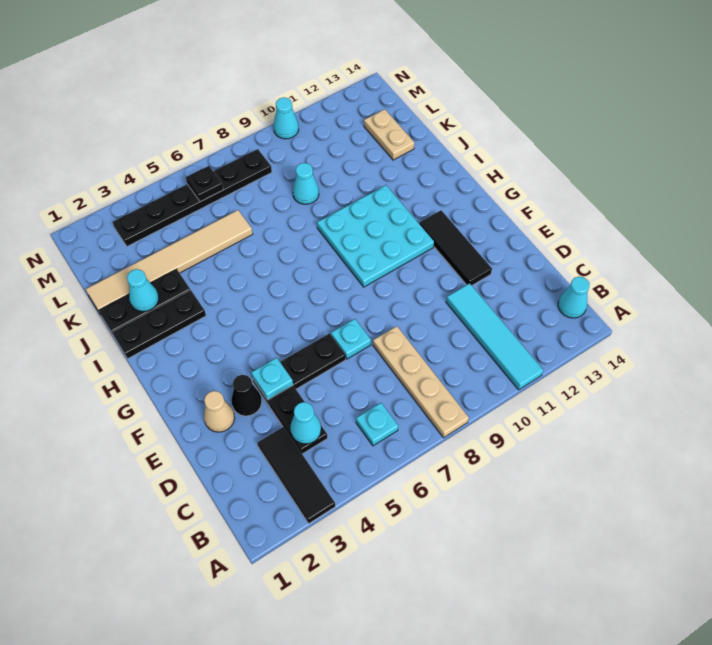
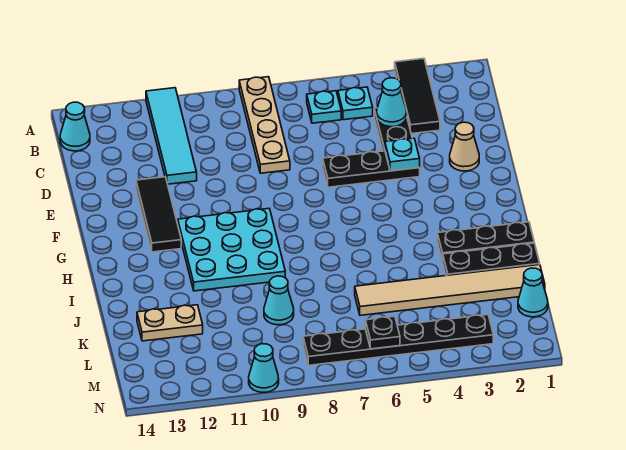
black 1x1 cone [231,375,262,416] -> none
cyan 1x1 plate [331,319,371,359] -> cyan 1x1 plate moved to [338,87,373,120]
cyan 1x1 cone [127,269,159,312] -> cyan 1x1 cone moved to [518,268,548,317]
tan 1x2 plate [364,109,414,160] -> tan 1x2 plate turned to [137,305,203,341]

